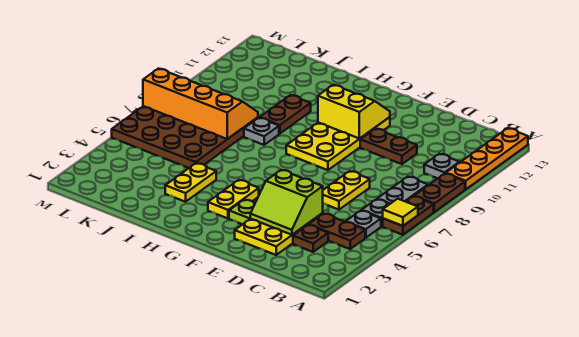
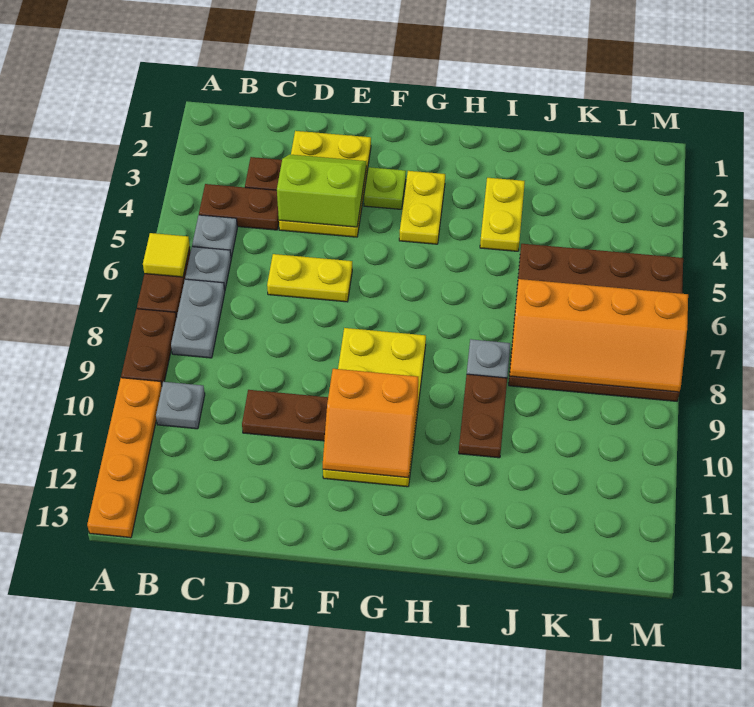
yellow 1x2 plate [323,171,370,210] -> yellow 1x2 plate turned to [267,254,352,302]
yellow 2x2 slope [318,85,390,139] -> orange 2x2 slope [323,369,418,478]

